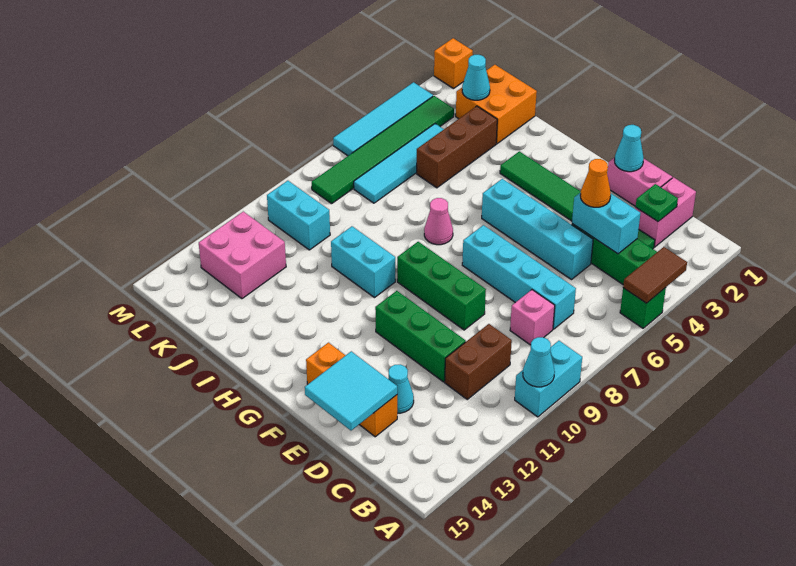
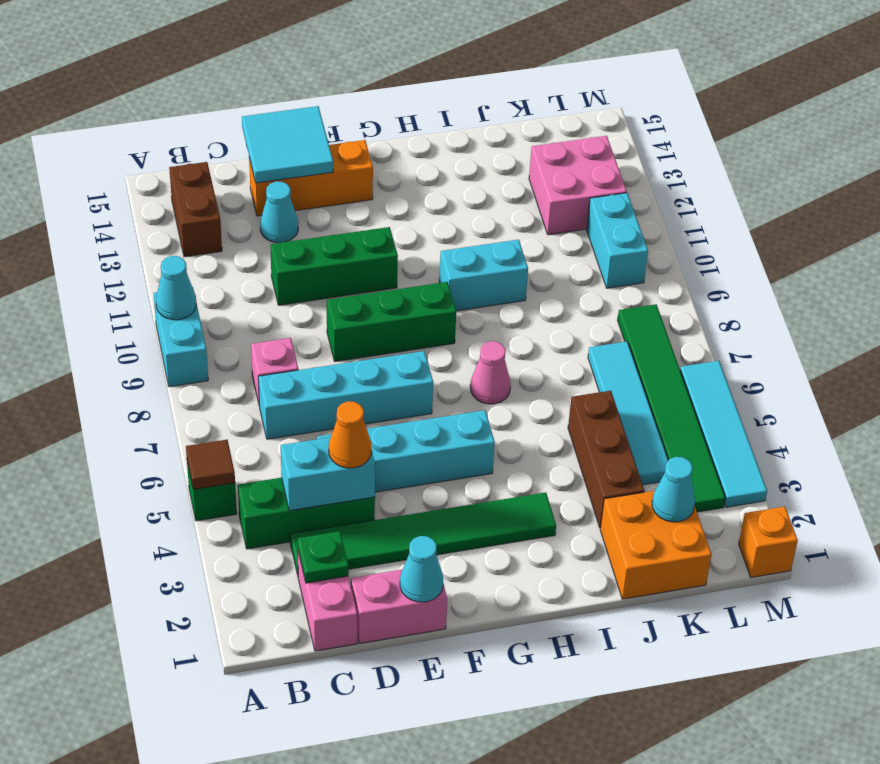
brown 1x2 tile [623,247,687,303] -> brown 1x1 tile [186,440,235,489]
brown 1x2 brick [445,324,512,399] -> brown 1x2 brick moved to [169,162,222,257]
cyan 1x2 brick [267,181,330,250] -> cyan 1x2 brick turned to [587,193,648,288]

